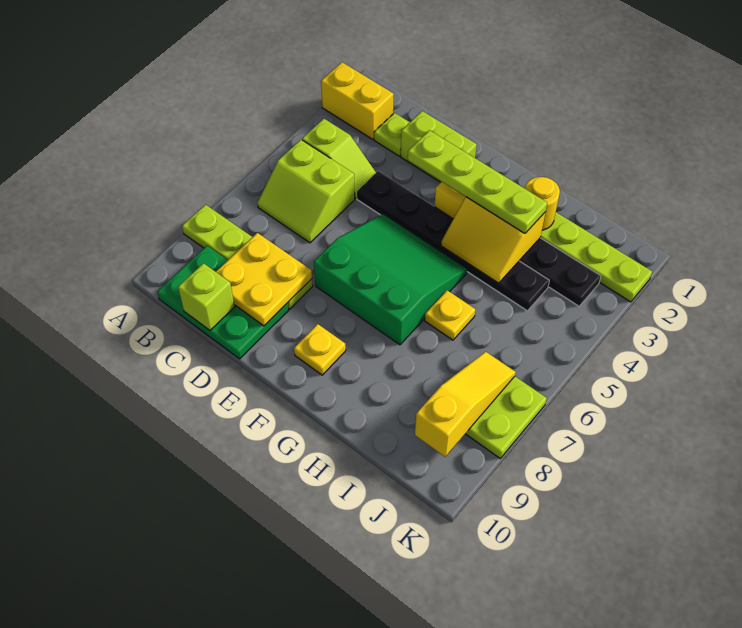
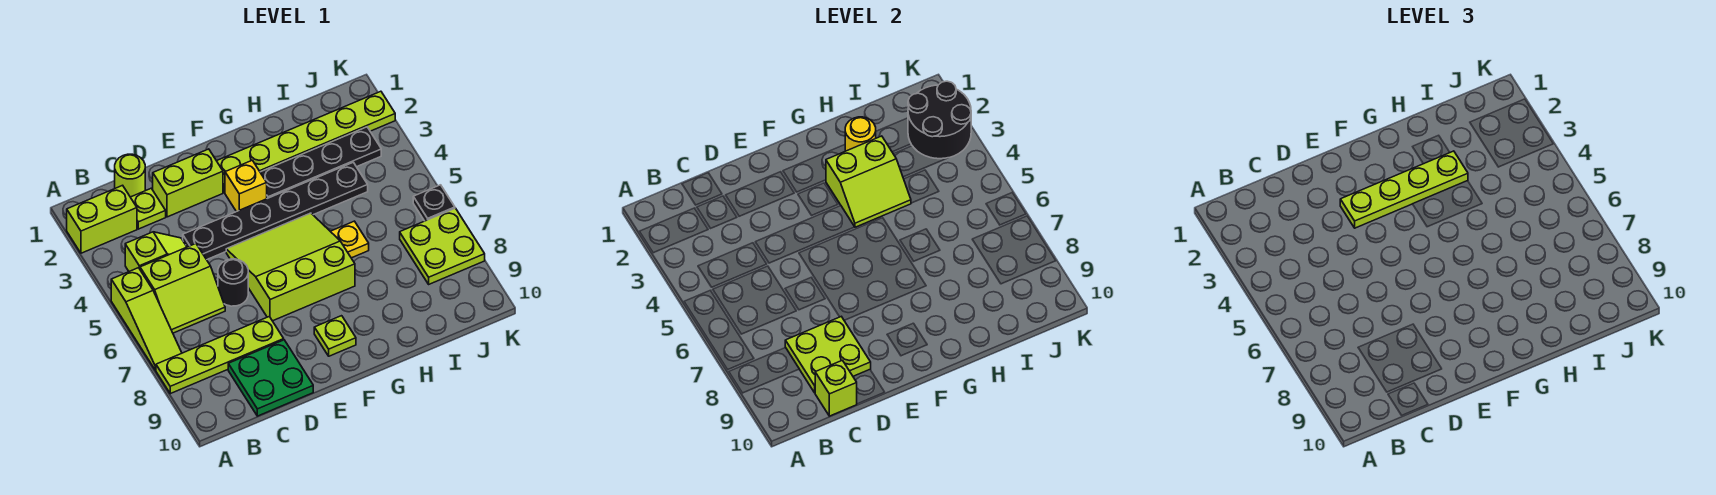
yellow 1x2 brick [321,62,394,139] -> lime 1x2 brick [67,185,137,253]
none -> lime 1x3 slope [111,268,182,370]
green 2x3 plate [157,246,289,359] -> green 2x2 plate [228,340,313,416]
none -> lime 1x1 round brick [115,154,145,197]
yellow 2x2 plate [216,233,312,326] -> lime 2x2 plate [785,317,871,393]
none -> black 1x1 round brick [218,259,248,306]
green 3x3 slope [314,214,467,345] -> lime 3x3 slope [226,213,355,321]
yellow 1x1 plate [294,324,346,375] -> lime 1x1 plate [314,316,356,356]
yellow 2x2 slope [441,197,545,283] -> lime 2x2 slope [826,136,911,227]
none -> black 2x2 round brick [908,81,971,159]
yellow 1x3 slope [415,352,516,457] -> none
none -> black 1x1 plate [413,185,455,221]

